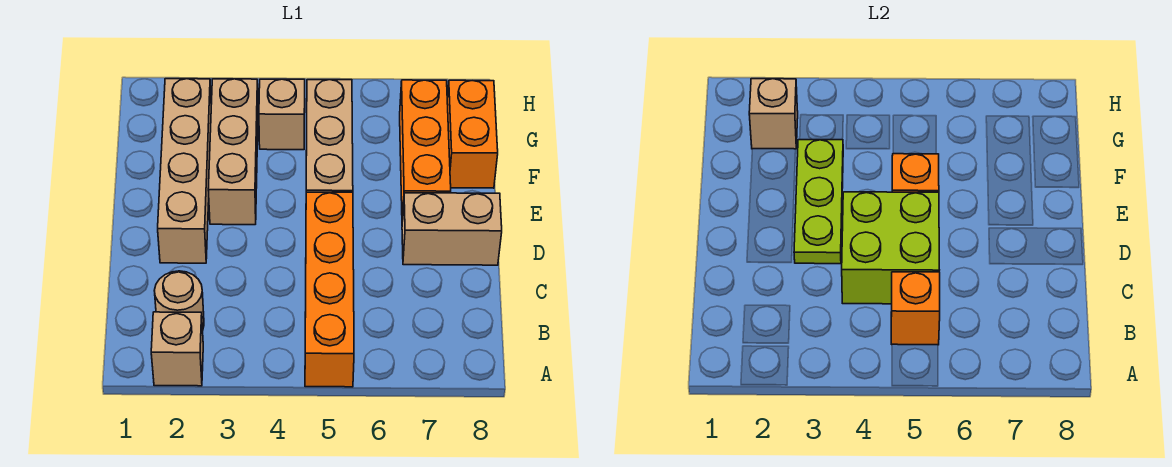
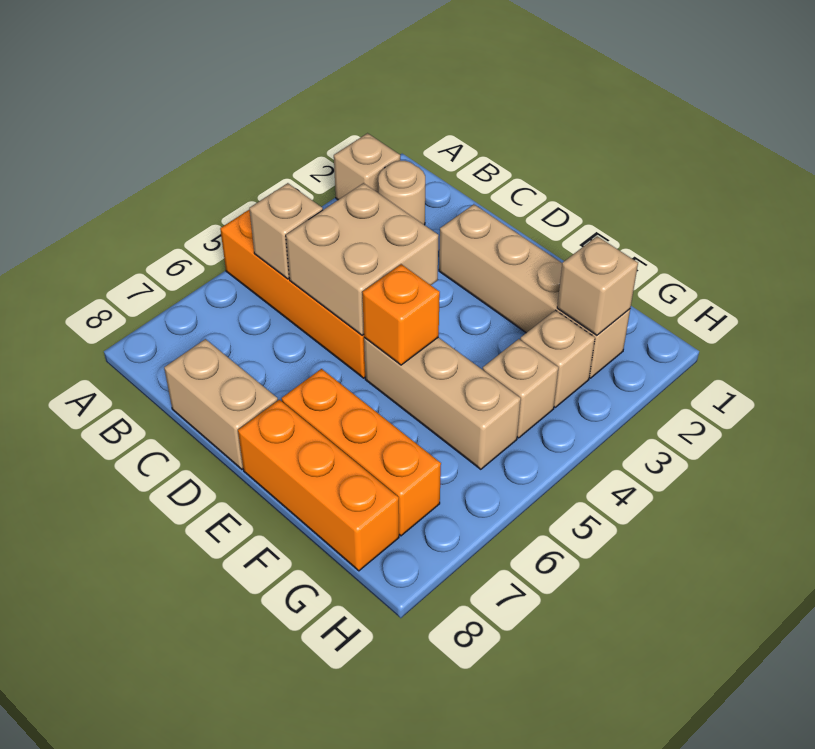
orange 1x1 brick [891,272,940,345] -> tan 1x1 brick [249,183,323,279]
lime 2x2 brick [842,192,939,304] -> tan 2x2 brick [286,183,439,335]
lime 1x3 plate [794,140,843,264] -> none
tan 1x2 brick [402,193,502,265] -> tan 1x2 brick turned to [164,339,278,469]
tan 1x3 brick [208,79,258,225] -> tan 1x1 brick [520,310,595,407]
orange 1x2 brick [447,80,498,188] -> orange 1x3 brick [238,400,399,571]

